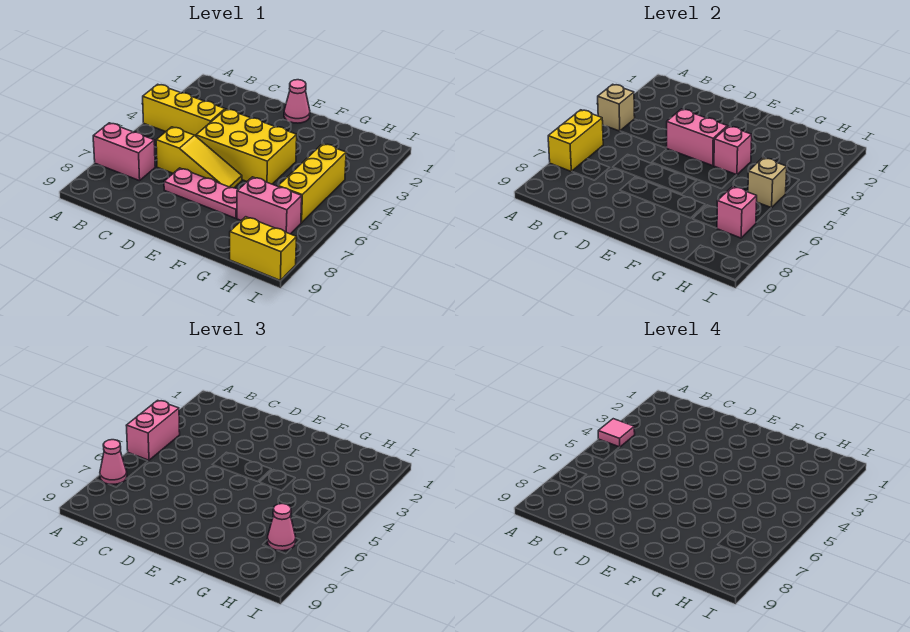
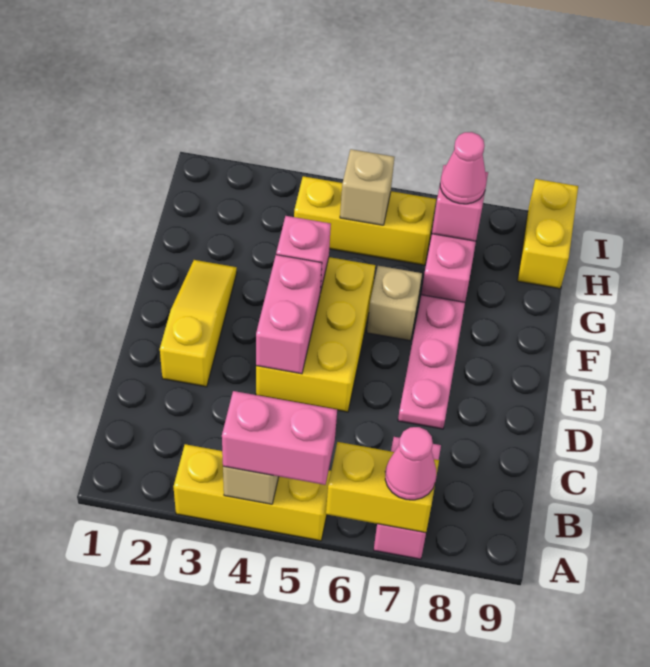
yellow 1x3 brick [143,84,225,136] -> yellow 1x3 brick turned to [174,444,331,541]
pink 1x1 tile [598,419,635,447] -> none
yellow 1x3 slope [156,127,242,188] -> yellow 1x3 slope moved to [160,260,237,387]
pink 1x1 cone [284,80,310,123] -> none
none -> tan 1x1 brick [367,266,422,341]

